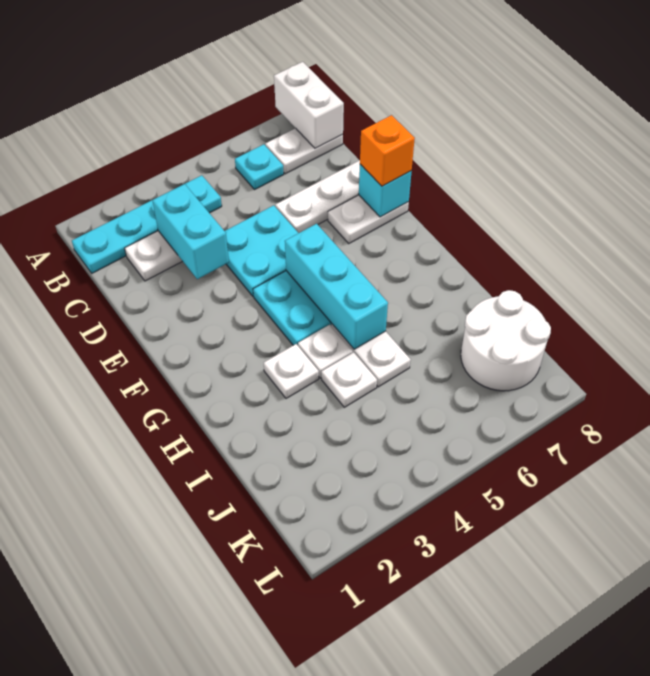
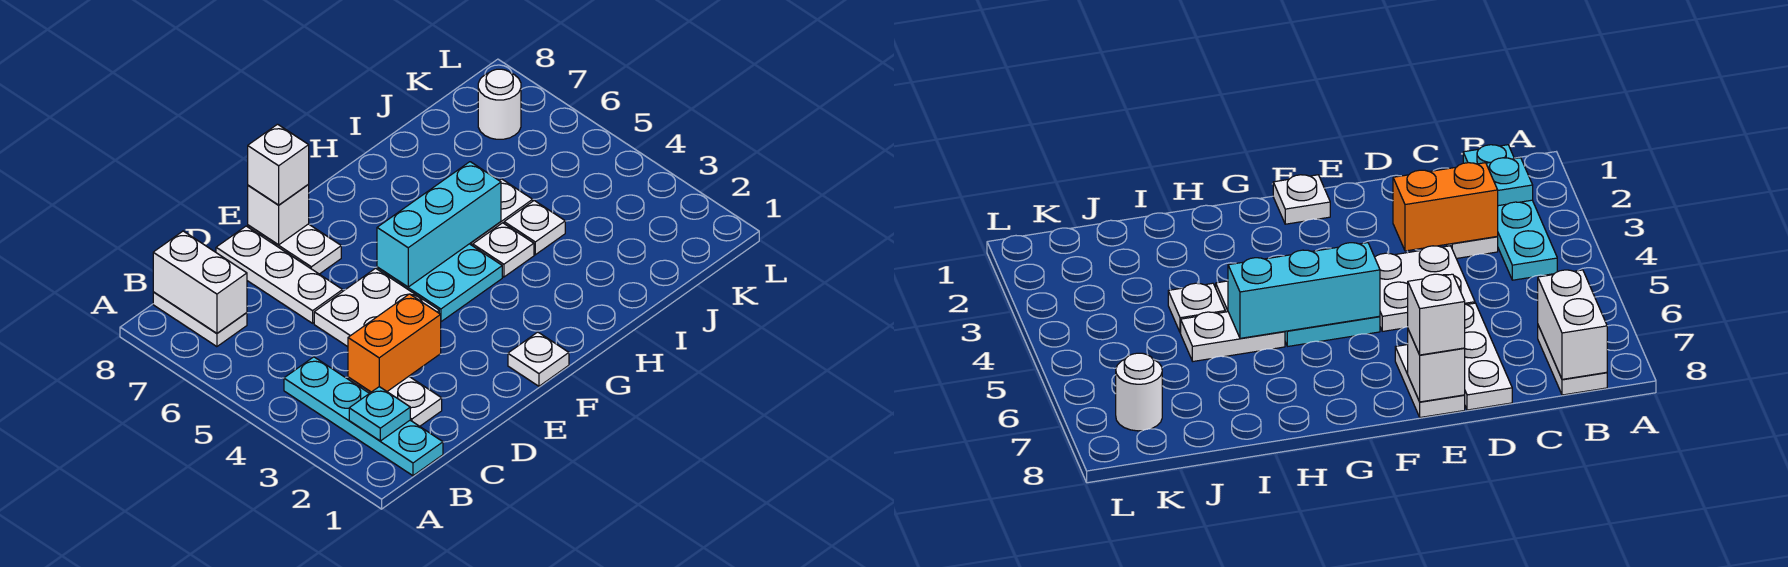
white 1x2 brick [274,62,344,148] -> white 1x2 brick turned to [153,231,247,333]
cyan 1x1 plate [235,144,284,190] -> cyan 1x1 plate moved to [349,387,410,441]
cyan 1x2 brick [152,184,229,279] -> orange 1x2 brick [348,294,441,392]
cyan 2x2 plate [225,205,298,296] -> white 2x2 plate [314,268,439,347]
cyan 1x1 brick [359,164,412,217] -> white 1x1 brick [248,185,309,245]
orange 1x1 brick [360,115,415,186] -> white 1x1 brick [248,124,309,205]
white 1x1 plate [264,344,319,398] -> white 1x1 plate moved to [508,332,569,386]
white 2x2 round brick [461,290,551,391] -> white 1x1 round brick [478,69,521,139]

